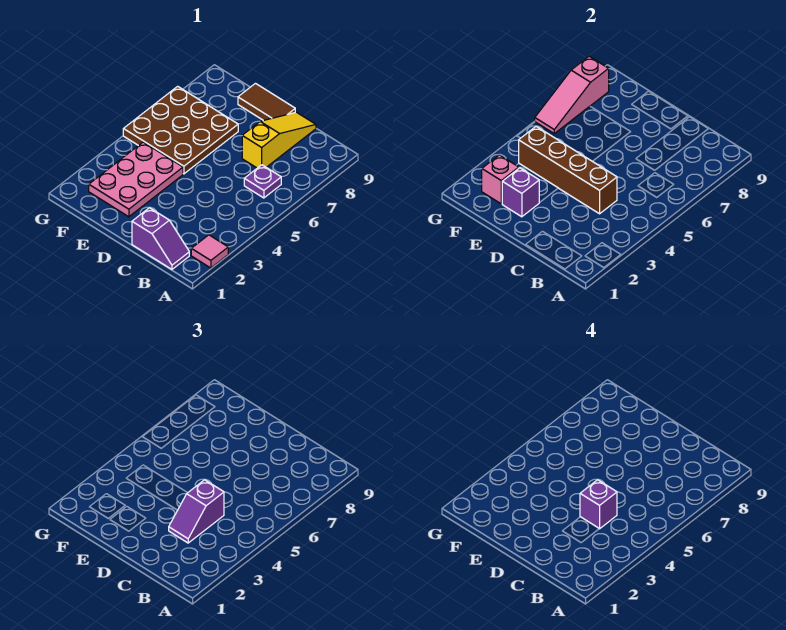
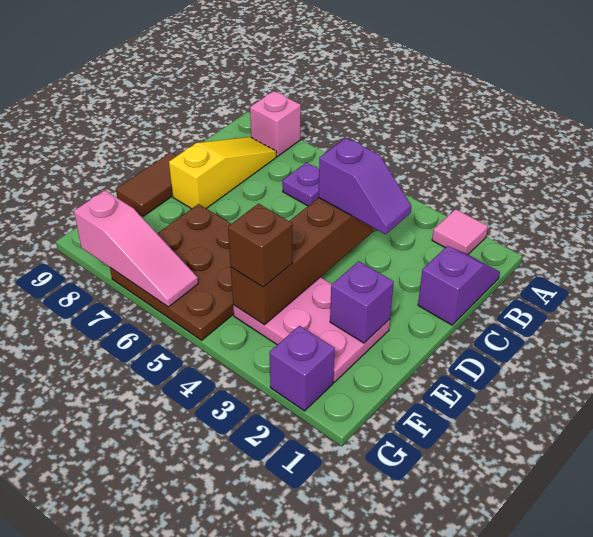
purple 1x1 brick [580,480,617,529] -> purple 1x1 brick moved to [269,326,335,411]
yellow 1x3 slope [242,112,316,168] -> yellow 1x3 slope turned to [169,137,276,209]
pink 1x1 brick [482,155,519,204] -> pink 1x1 brick moved to [250,91,301,157]
none -> brown 1x1 brick [228,204,292,287]

